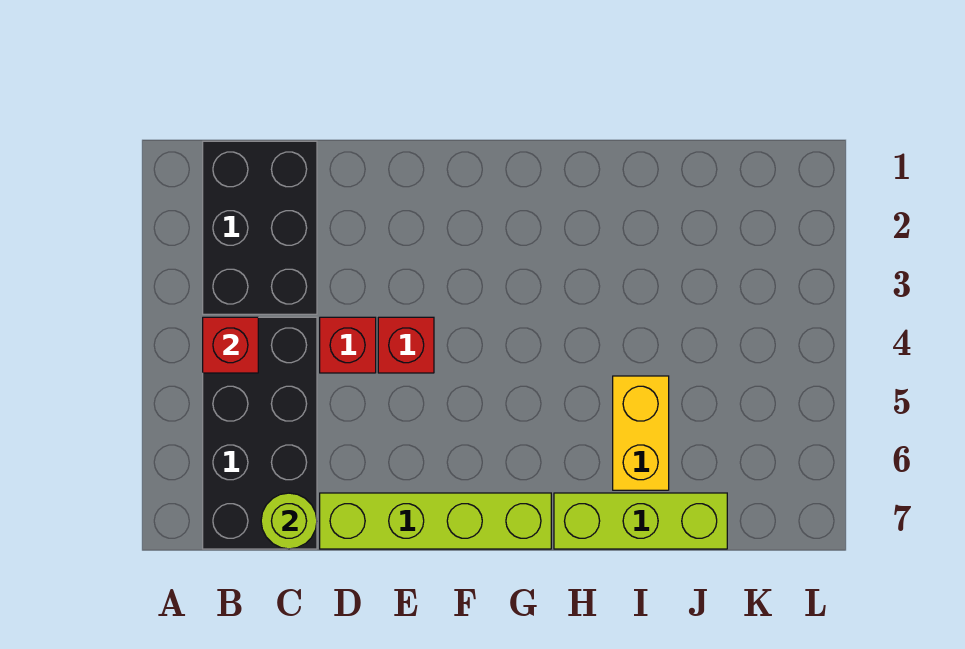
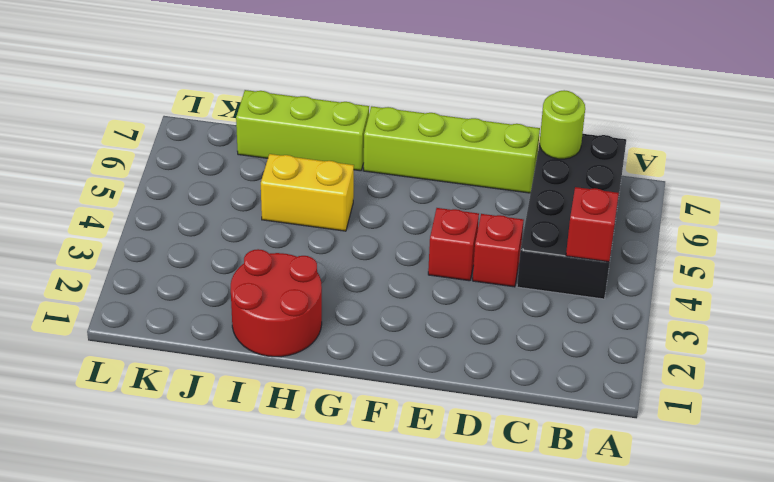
black 2x3 brick [203,141,317,314] -> none
none -> red 2x2 round brick [231,249,322,357]
yellow 1x2 brick [613,376,669,490] -> yellow 1x2 brick turned to [261,154,354,231]

